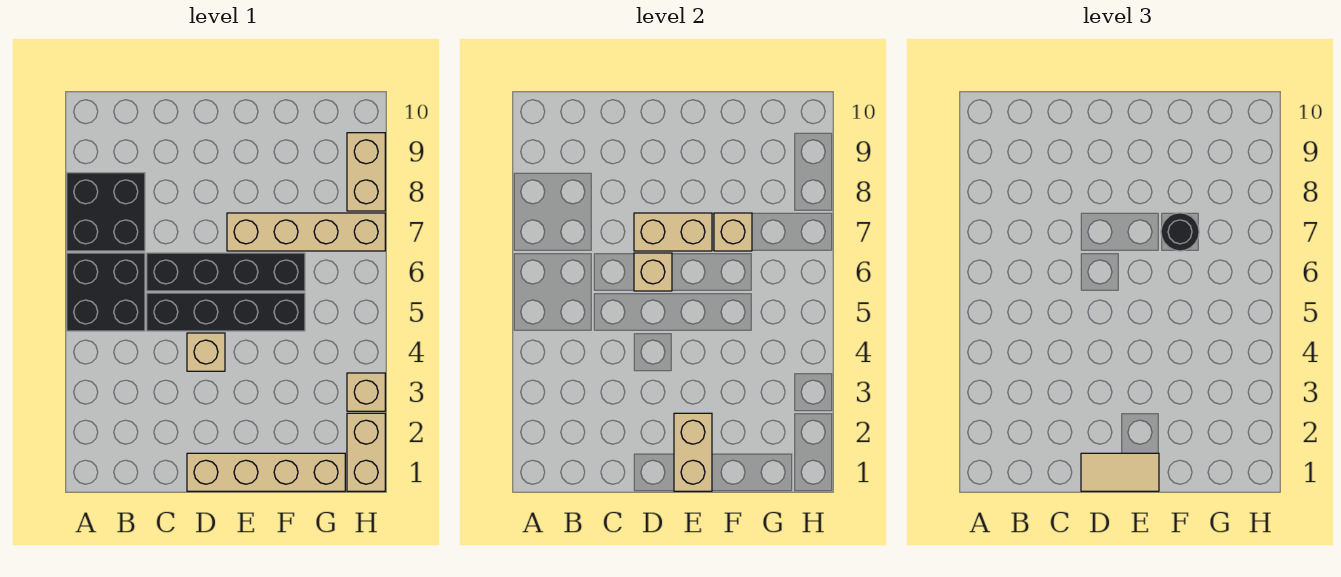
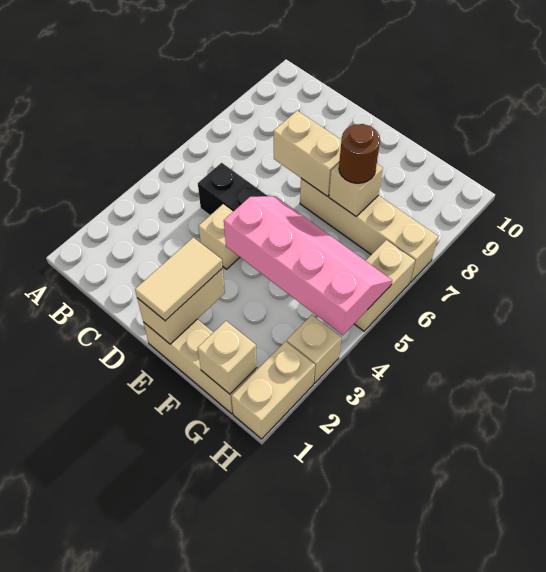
black 2x2 brick [67,253,145,331] -> none
black 2x2 brick [67,173,145,251] -> none
black 1x4 brick [147,253,305,291] -> none
tan 1x4 brick [187,453,345,491] -> tan 1x3 brick [143,319,257,414]
tan 1x2 tile [1081,453,1159,491] -> tan 1x2 tile turned to [135,238,223,321]
tan 1x1 brick [634,253,672,291] -> tan 1x1 brick moved to [198,321,257,394]
none -> pink 2x4 slope [224,196,392,335]
black 1x1 round brick [1161,213,1199,251] -> brown 1x1 round brick [339,124,380,183]
tan 1x2 brick [347,133,385,211] -> tan 1x2 brick moved to [354,240,415,331]

